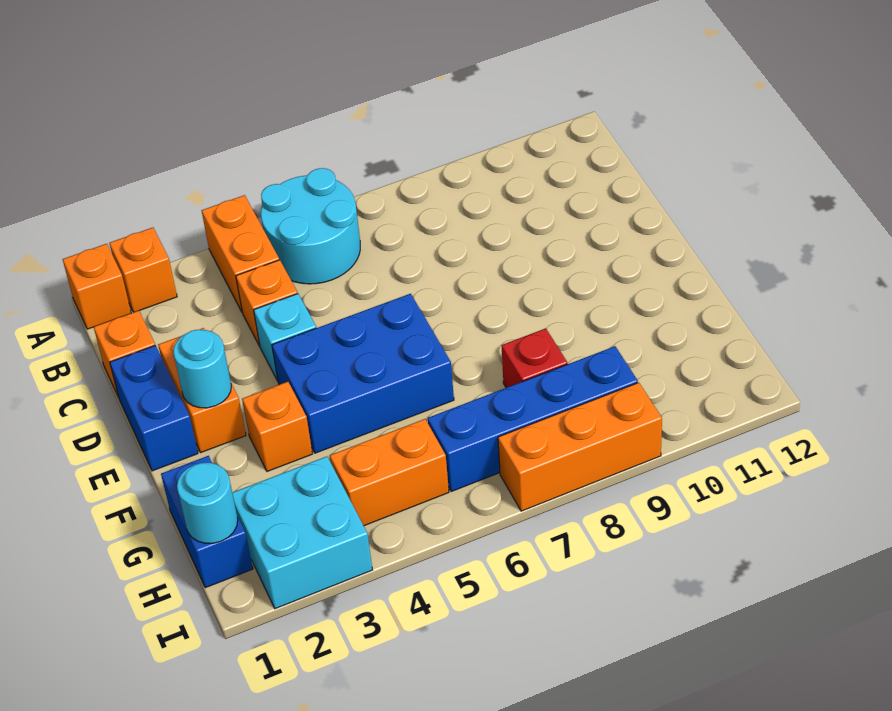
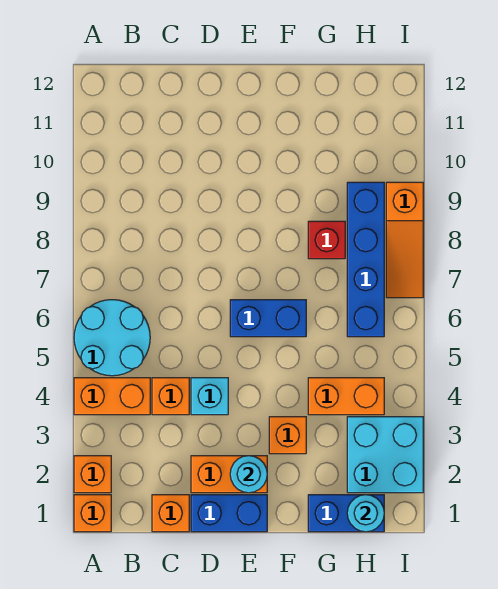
blue 2x3 brick [272,294,454,453] -> blue 1x2 brick [230,300,306,337]
orange 1x2 brick [330,419,449,526] -> orange 1x2 brick turned to [308,378,384,415]
orange 1x3 brick [498,383,662,511] -> orange 1x3 slope [386,182,423,298]

